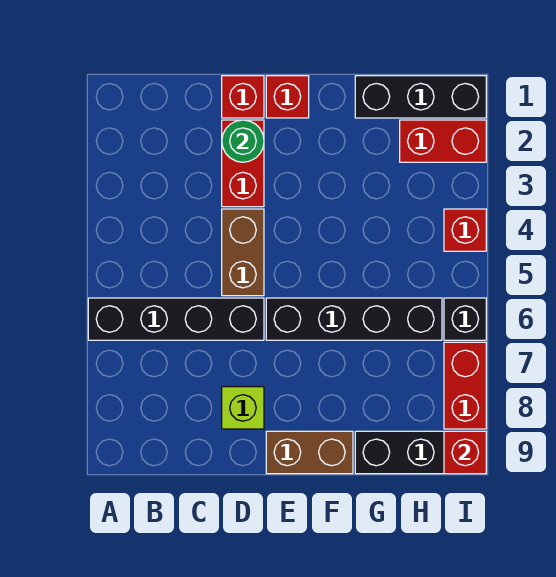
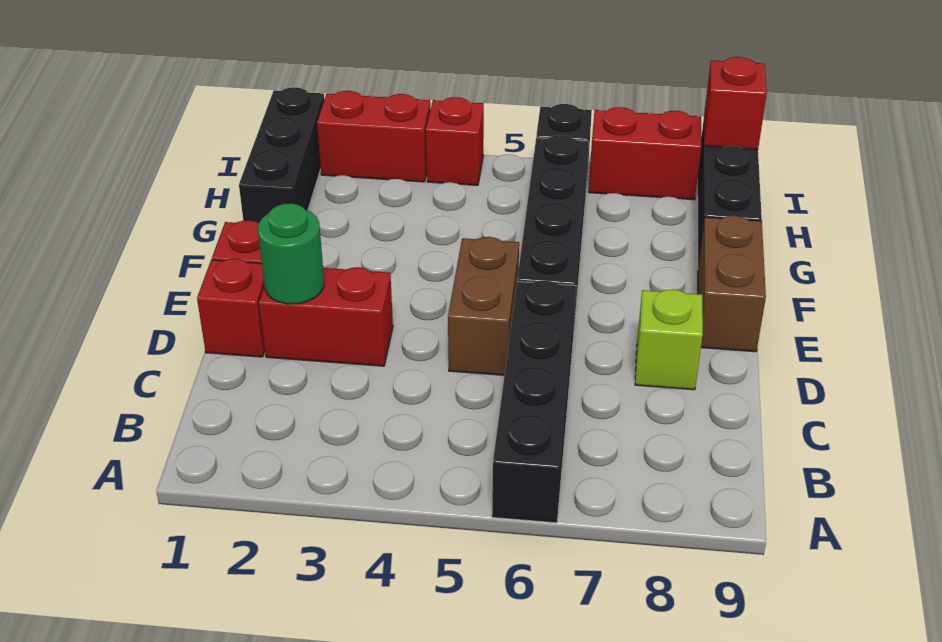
brown 1x2 brick [222,209,264,296] -> brown 1x2 brick turned to [448,237,519,375]
red 1x2 brick [400,120,486,162] -> red 1x2 brick turned to [317,91,430,182]

